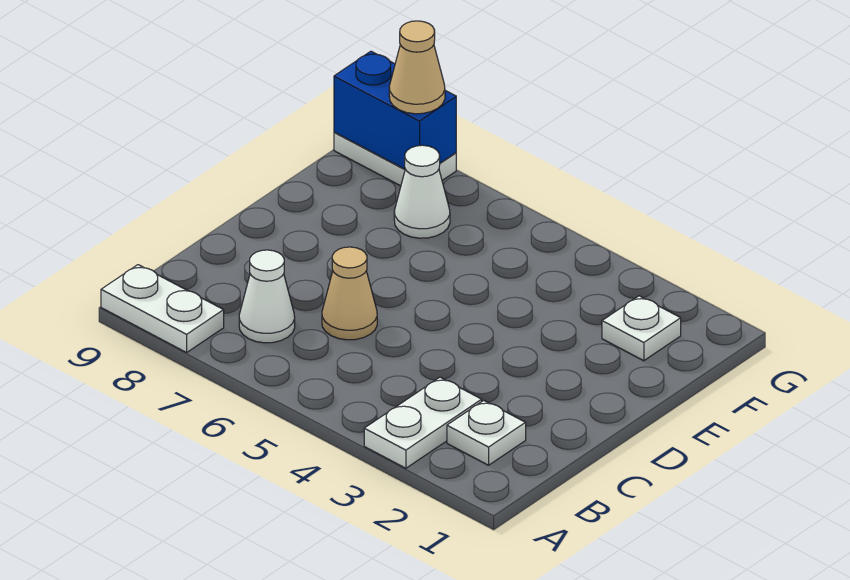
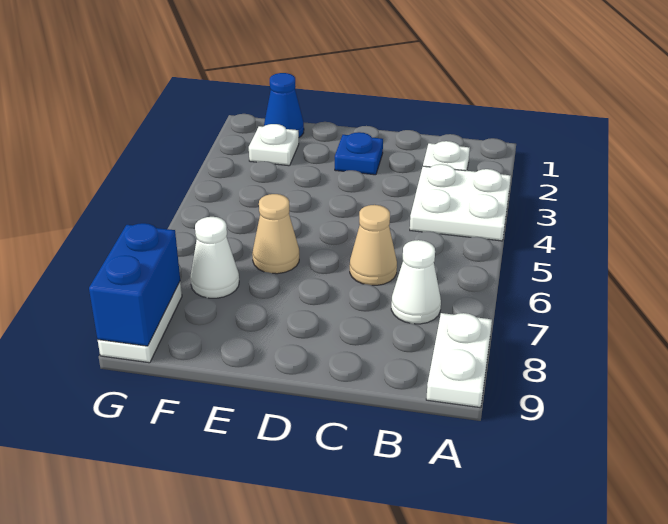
white 1x2 plate [364,377,482,468] -> white 2x2 plate [410,164,511,241]
none -> blue 1x1 plate [335,132,383,175]
none -> blue 1x1 cone [264,73,304,137]
tan 1x1 cone [389,21,445,114] -> tan 1x1 cone moved to [252,194,299,274]

